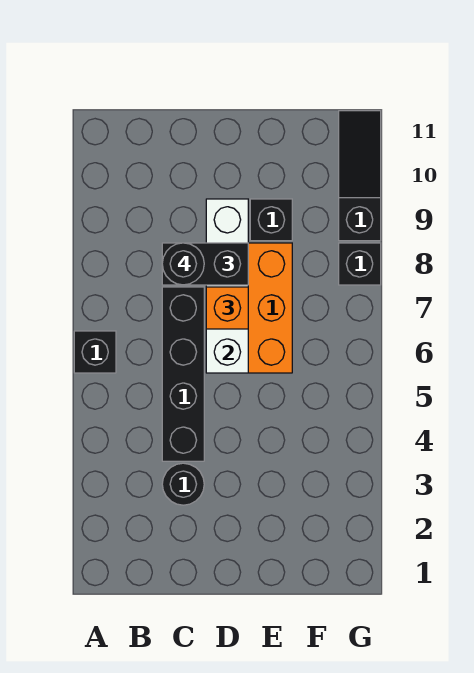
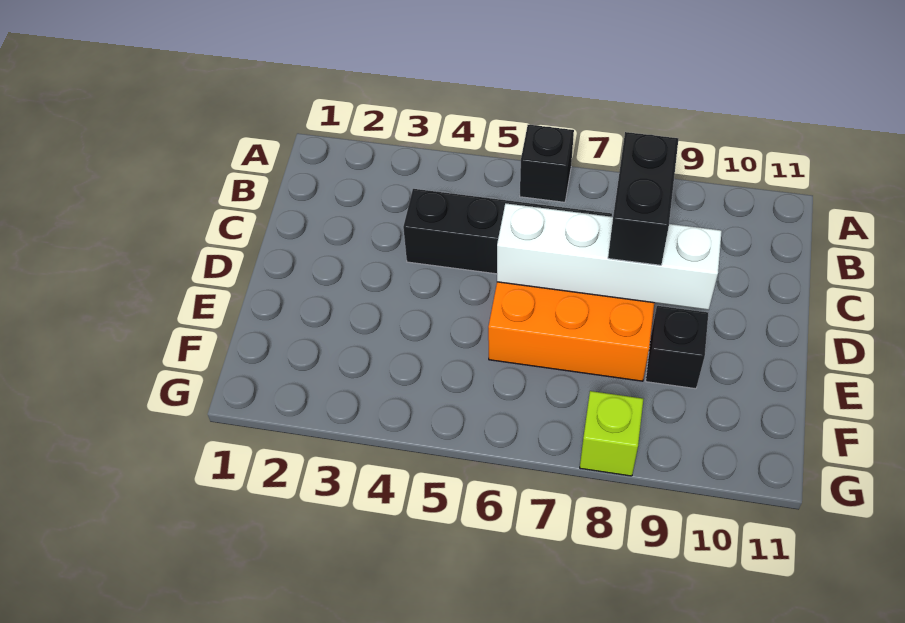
black 1x1 round brick [162,463,204,505] -> none
black 1x1 round brick [162,243,204,285] -> none
orange 1x1 brick [206,287,248,329] -> none
black 1x1 brick [339,243,381,285] -> lime 1x1 brick [580,391,643,476]
black 1x3 slope [339,111,381,241] -> none

